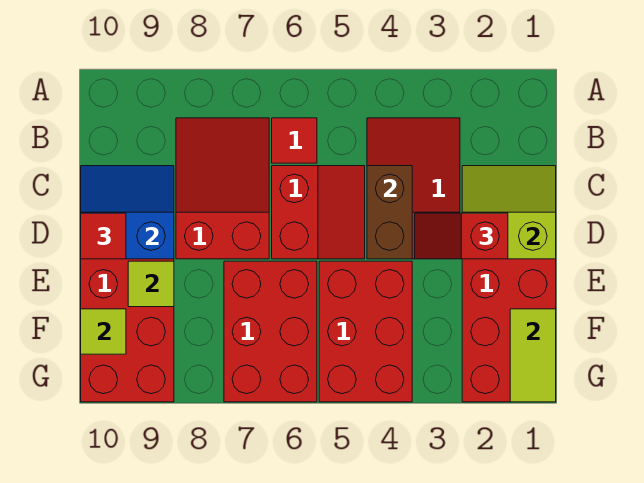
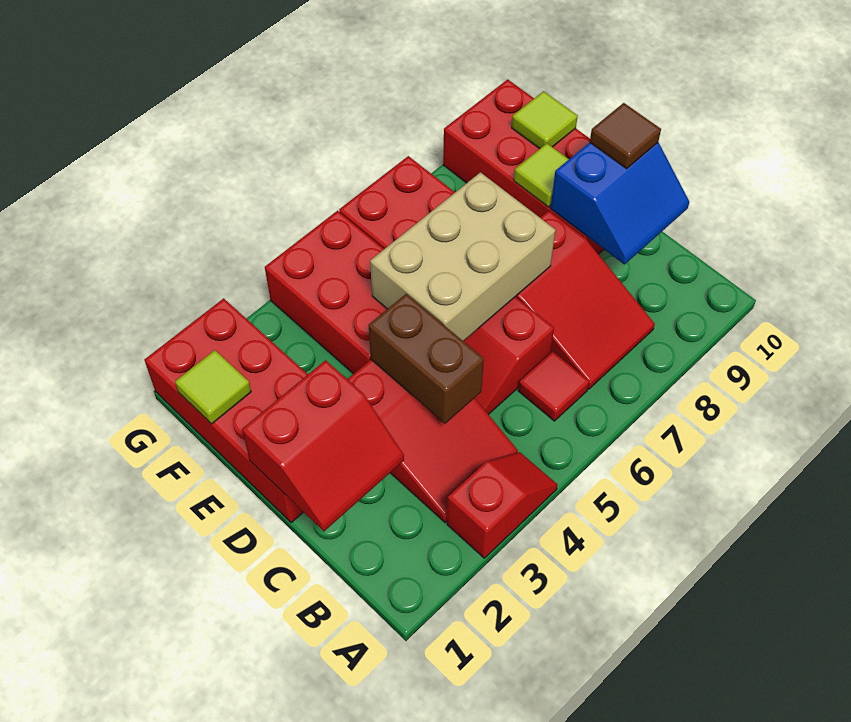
lime 2x2 slope [462,166,556,259] -> red 2x2 slope [242,360,404,531]
red 1x2 slope [415,213,508,259] -> red 1x2 slope moved to [447,452,557,558]
none -> tan 2x3 brick [370,172,555,341]
red 1x1 tile [81,213,126,259] -> brown 1x1 tile [590,103,661,169]
lime 1x2 tile [510,309,556,402] -> lime 1x1 tile [175,350,251,424]

